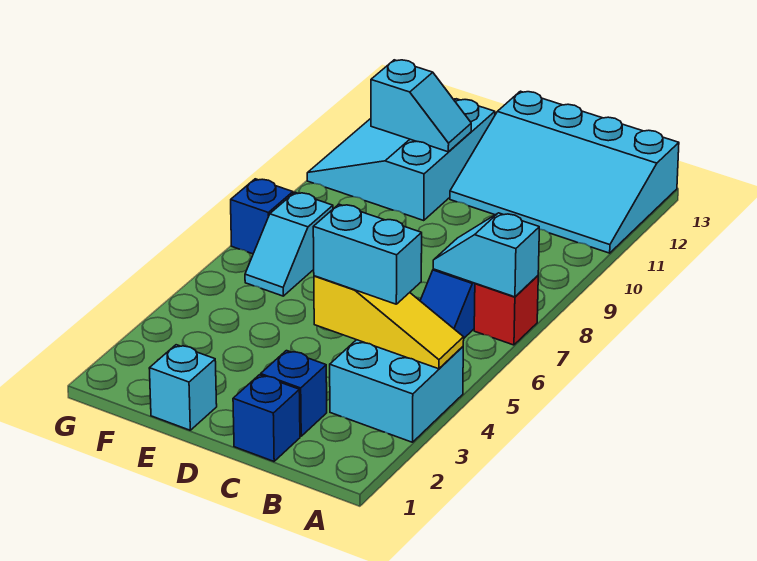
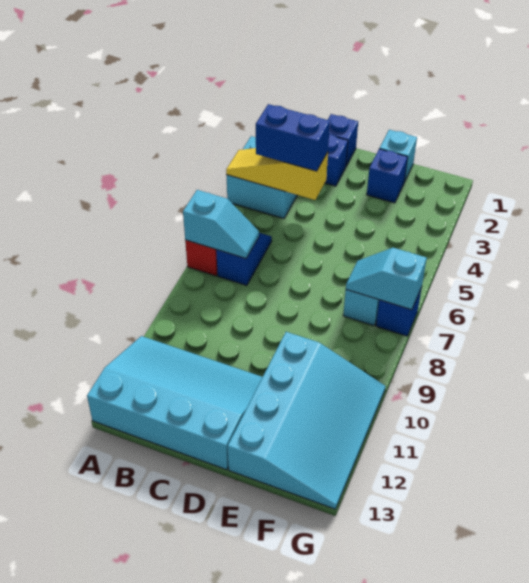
cyan 1x2 brick [313,204,422,304] -> blue 1x2 brick [256,104,330,171]
none -> blue 1x1 brick [367,149,408,203]
cyan 3x3 slope [307,99,495,221] -> cyan 3x4 slope [228,332,386,509]
cyan 1x2 slope [371,60,471,152] -> cyan 1x2 slope moved to [346,248,427,310]

